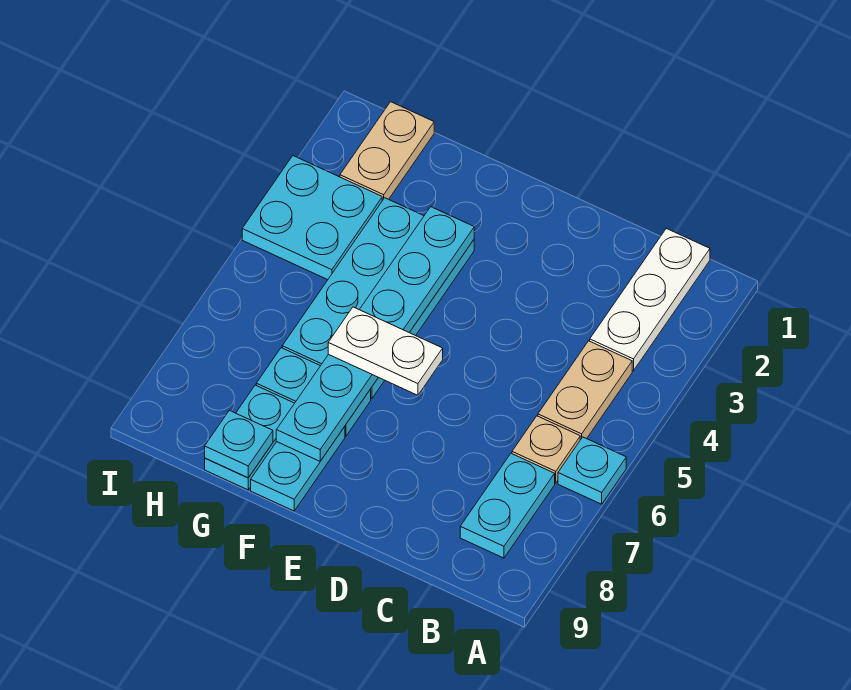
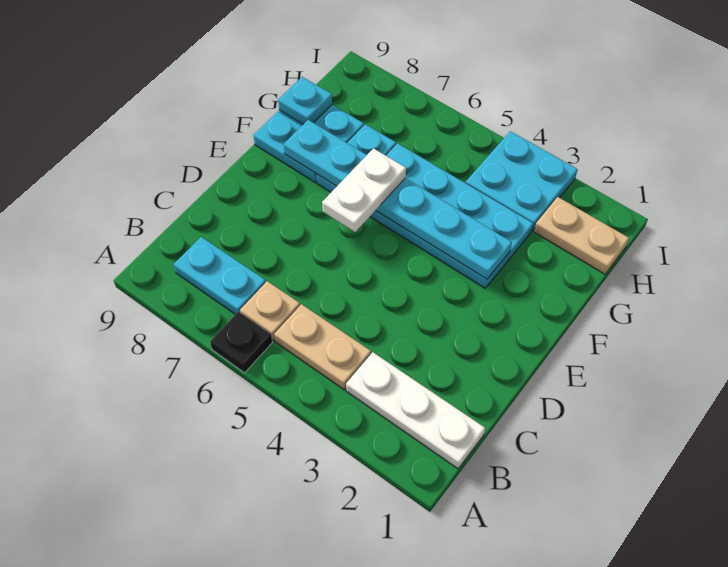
cyan 1x1 plate [558,437,626,504] -> black 1x1 plate [210,312,272,373]

